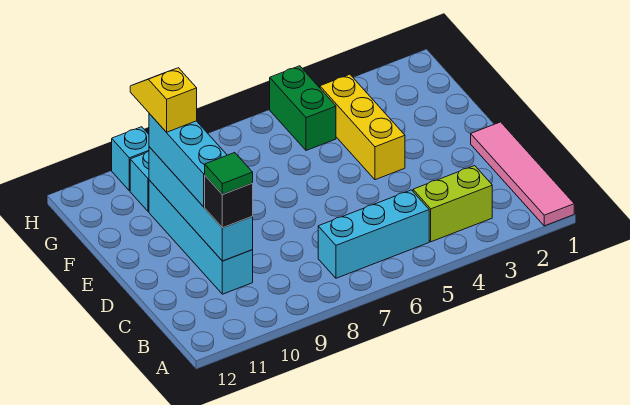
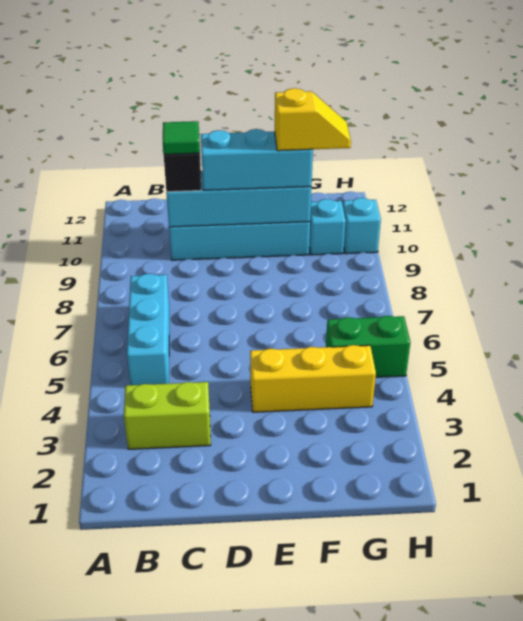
pink 1x4 tile [471,122,574,226] -> none
lime 1x2 brick [413,166,492,242] -> lime 1x2 brick turned to [124,382,211,449]

